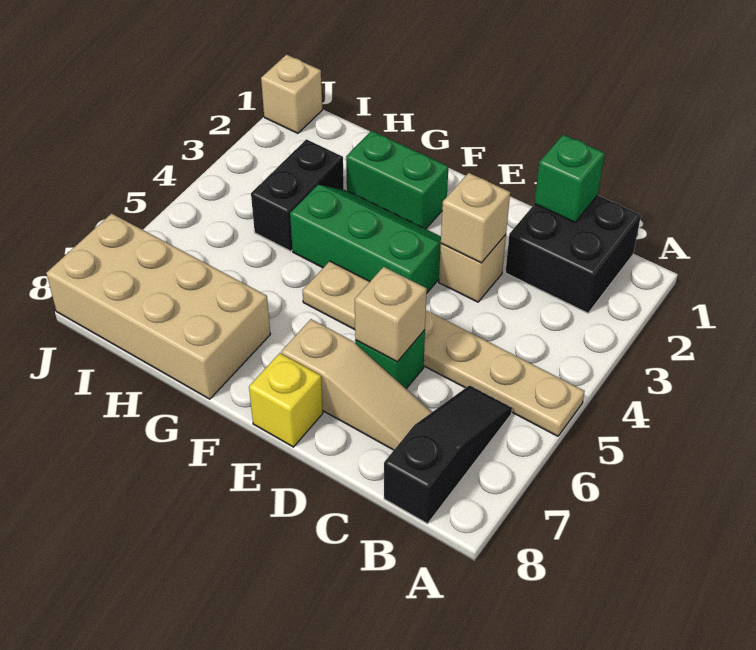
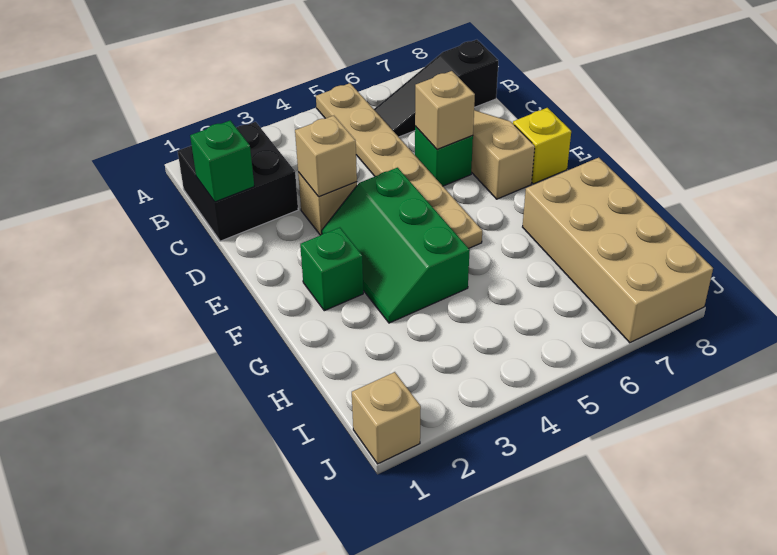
green 1x2 brick [346,131,448,229] -> green 1x1 brick [300,228,363,311]
black 1x2 brick [251,139,344,251] -> none

